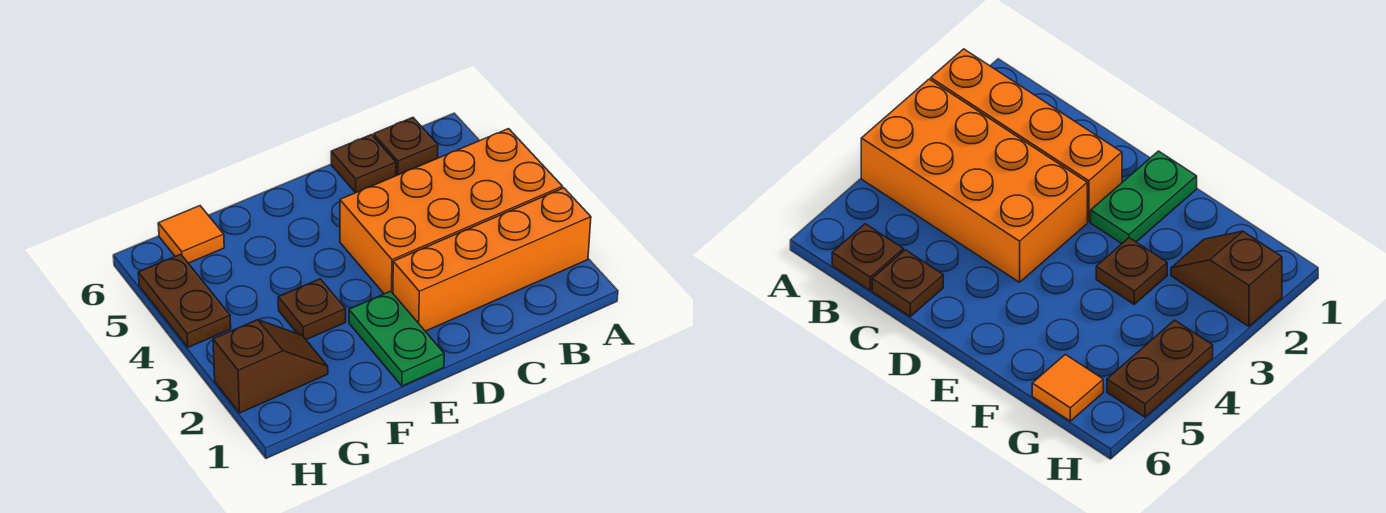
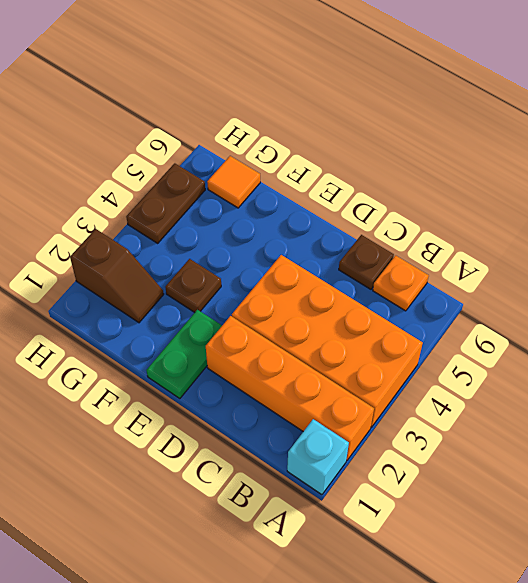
none -> cyan 1x1 brick [287,419,349,495]
brown 1x1 plate [373,118,438,175] -> orange 1x1 plate [373,255,429,311]

